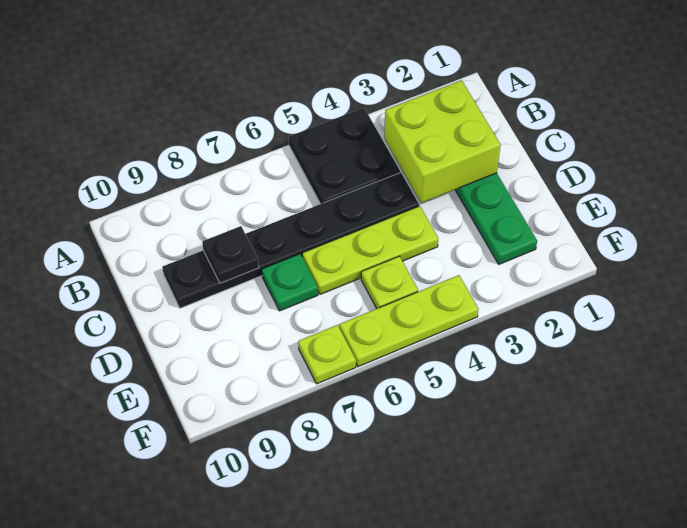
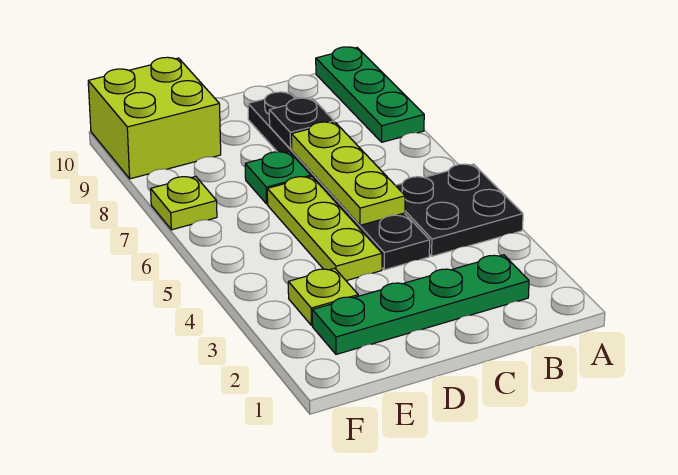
none -> green 1x3 plate [316,47,424,142]
lime 2x2 brick [384,80,501,203] -> lime 2x2 brick moved to [88,57,221,179]
lime 1x1 plate [361,256,418,308] -> lime 1x1 plate moved to [288,268,358,325]
lime 1x3 plate [340,275,478,367] -> lime 1x3 plate moved to [291,122,405,225]

